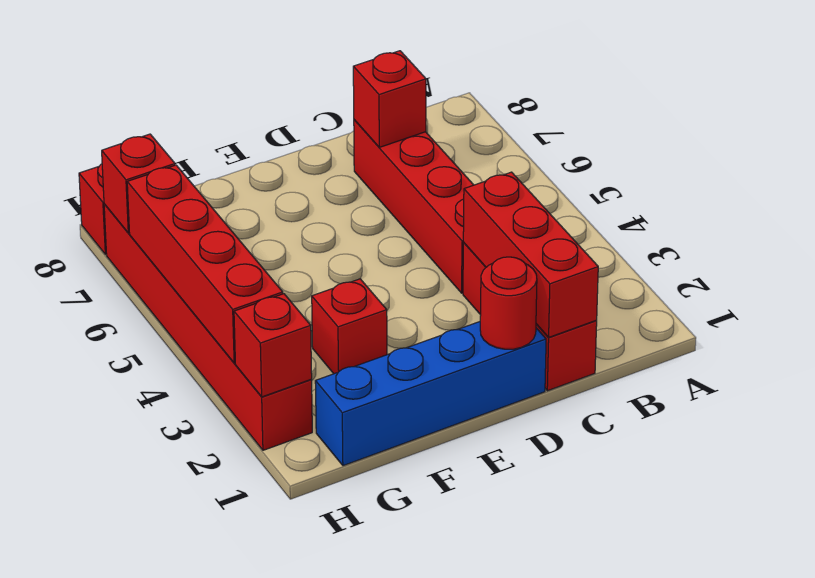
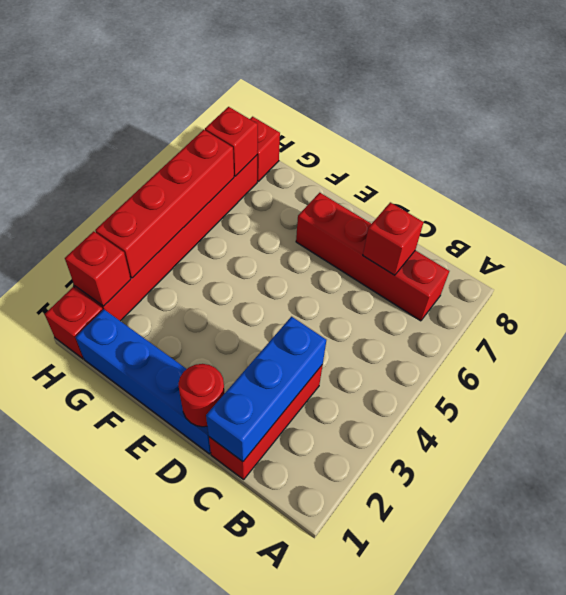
red 1x3 brick [463,172,598,337] -> blue 1x3 brick [206,317,326,462]
red 1x4 brick [354,120,473,293] -> red 1x4 brick turned to [296,193,449,321]
red 1x1 brick [312,279,387,374] -> red 1x1 brick moved to [45,287,103,359]

